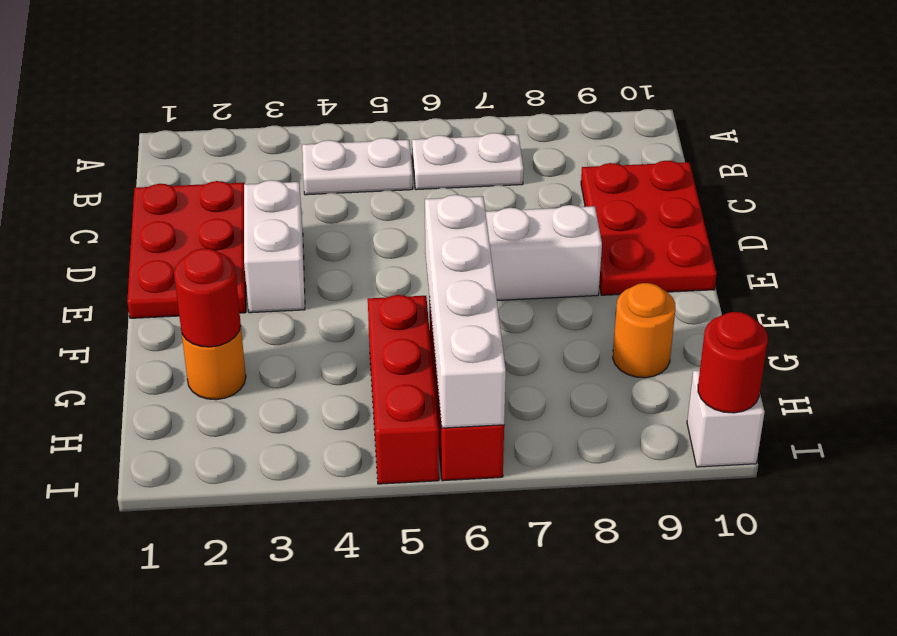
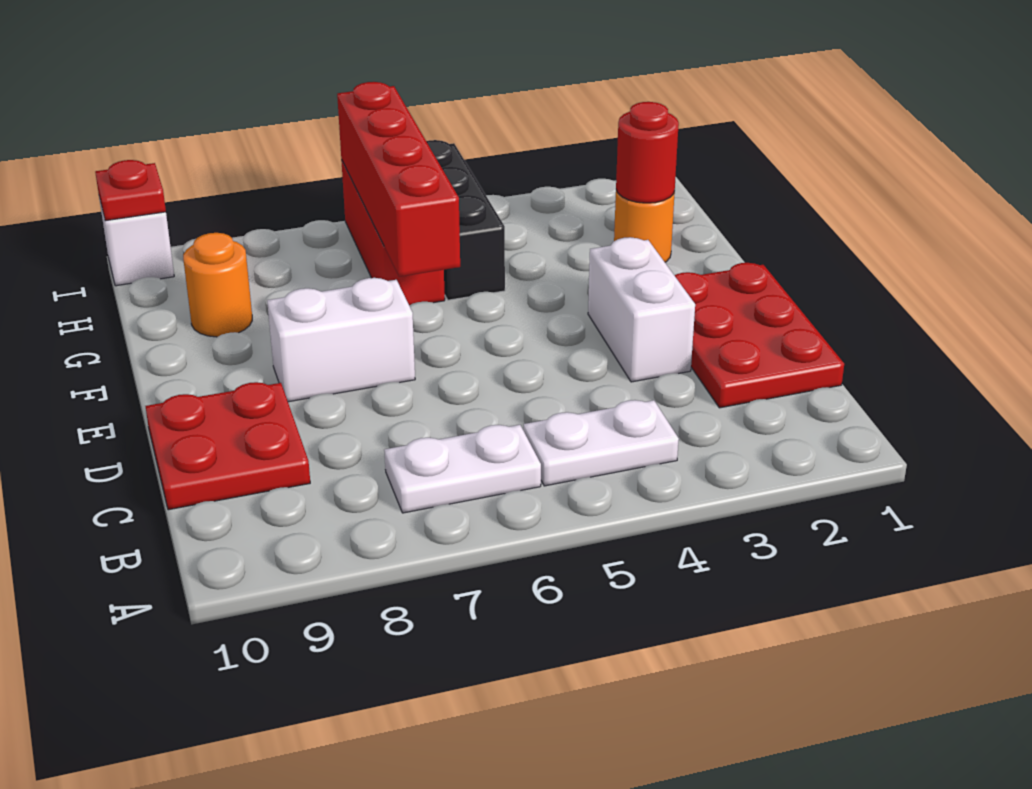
red 2x3 plate [581,161,717,295] -> red 2x2 plate [145,382,310,510]
white 1x4 brick [425,195,506,428] -> red 1x4 brick [337,82,460,277]
red 1x3 brick [368,295,439,484] -> black 1x3 brick [426,140,505,300]
red 1x1 round brick [698,312,768,413] -> red 1x1 plate [95,160,166,221]

